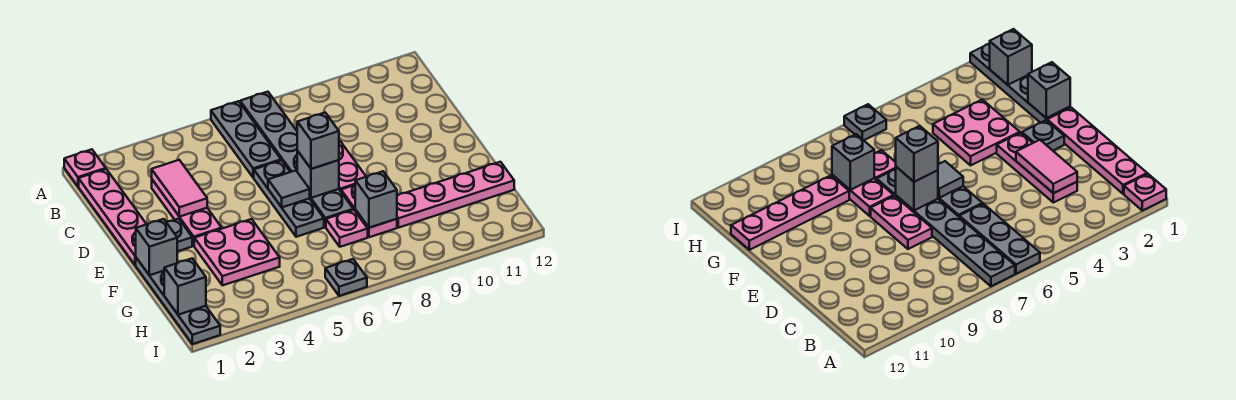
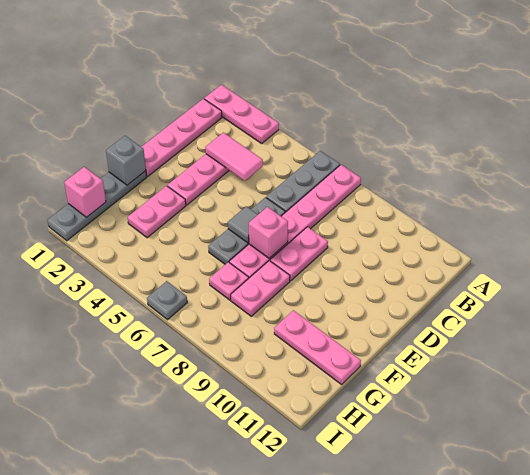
pink 1x1 plate [64,149,106,186] -> pink 1x3 plate [204,85,279,144]
grey 1x6 plate [240,92,353,227] -> pink 1x6 plate [229,165,361,278]
pink 1x2 tile [152,160,207,217] -> pink 1x2 tile turned to [205,132,263,181]
grey 1x1 plate [166,219,192,251] -> none
grey 1x1 brick [297,151,339,198] -> pink 1x1 brick [249,207,288,258]
grey 1x1 brick [297,113,339,169] -> none
pink 2x2 plate [194,219,280,285] -> pink 1x2 plate [128,186,186,238]
grey 1x1 brick [355,171,397,228] -> none
pink 1x4 plate [397,162,514,228] -> pink 1x3 plate [274,310,361,385]
grey 1x1 brick [164,259,206,315] -> pink 1x1 brick [64,167,106,217]

